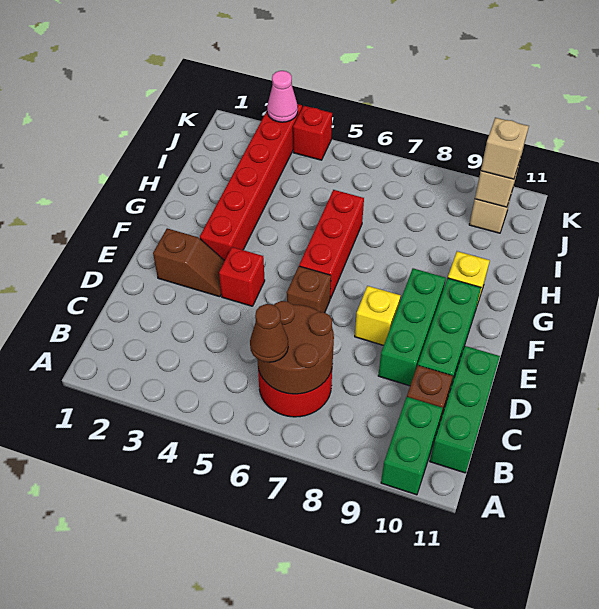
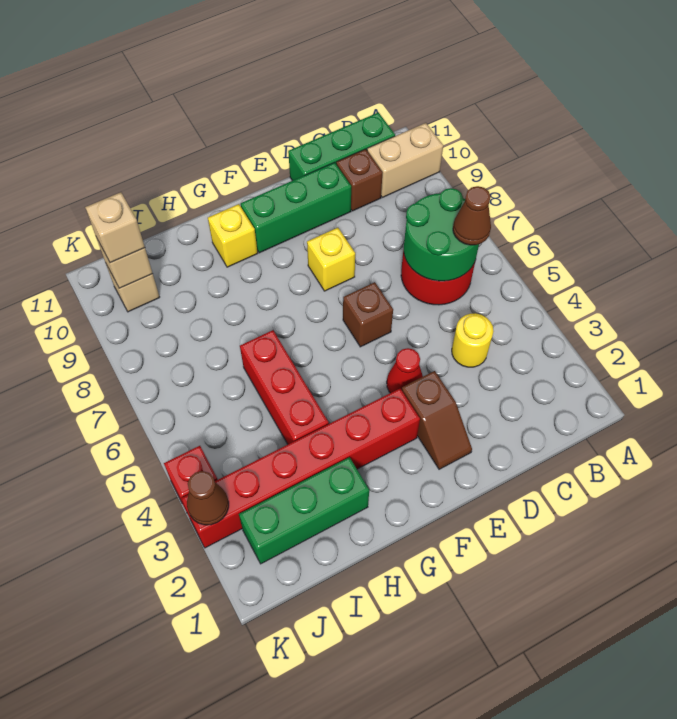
green 1x2 brick [381,397,443,495] -> tan 1x2 brick [367,123,443,197]
brown 2x2 round brick [257,301,334,394] -> green 2x2 round brick [404,188,479,281]
none -> yellow 1x1 round brick [452,313,494,367]
green 1x3 brick [378,268,446,386] -> green 1x3 brick moved to [239,457,369,564]
brown 1x2 slope [153,228,224,297] -> brown 1x2 slope turned to [402,371,472,469]
red 1x1 brick [219,247,265,306] -> red 1x1 cone [387,348,423,393]
red 1x3 brick [299,190,364,299] -> red 1x3 brick turned to [240,330,329,444]
pink 1x1 cone [267,71,298,122] -> brown 1x1 cone [187,471,229,525]

